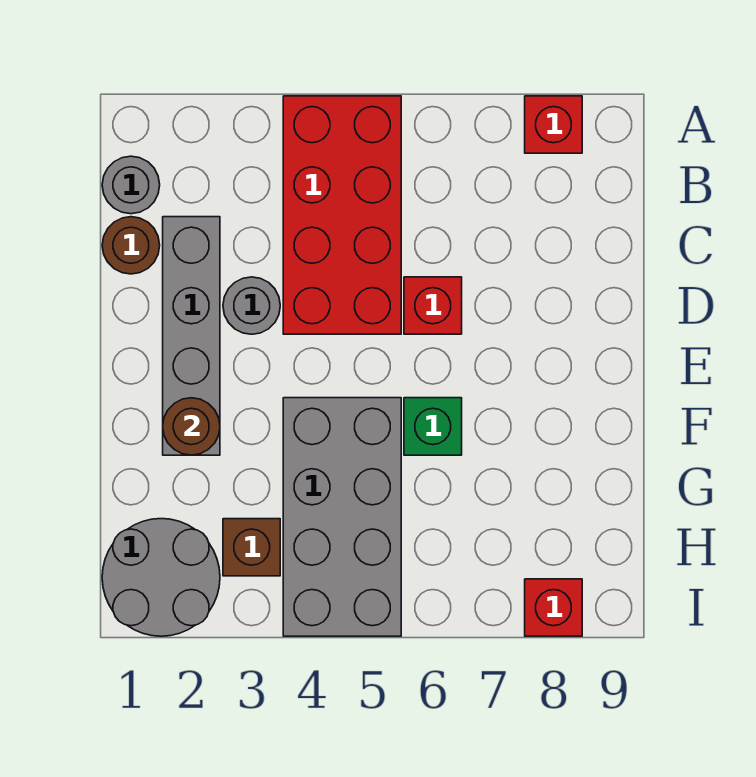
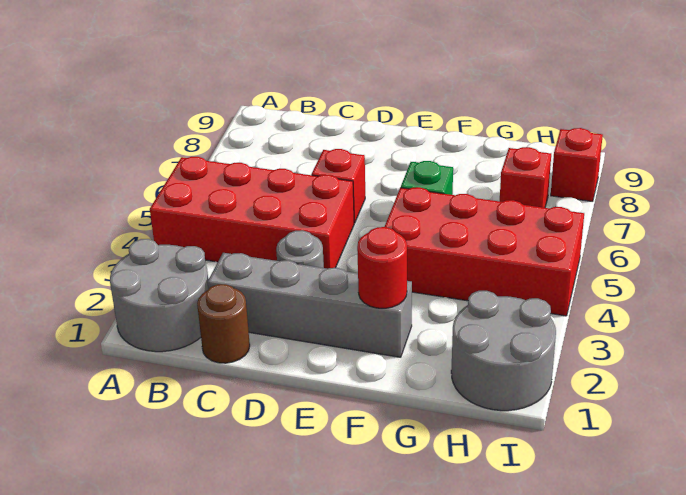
red 1x1 brick [525,96,582,153] -> red 1x1 brick moved to [500,147,551,208]
grey 1x1 round brick [102,156,160,214] -> grey 2x2 round brick [110,239,208,352]
brown 1x1 round brick [163,398,220,455] -> red 1x1 round brick [357,227,407,308]
grey 2x4 brick [283,398,401,636] -> red 2x4 brick [385,187,584,316]
brown 1x1 brick [223,519,280,576] -> none

